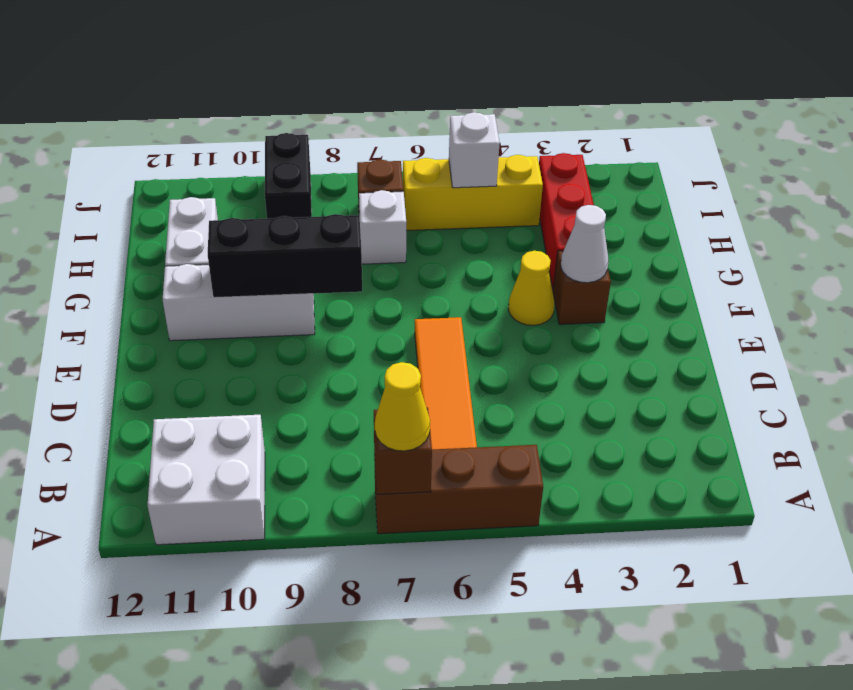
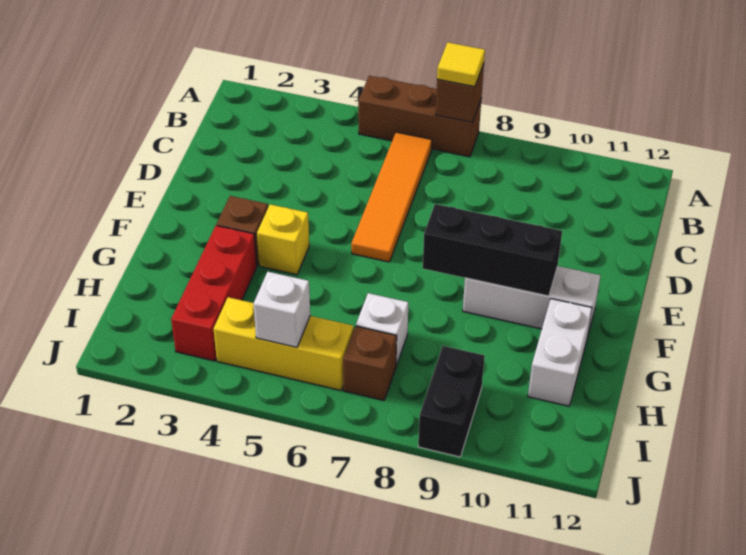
yellow 1x1 cone [375,362,430,451] -> yellow 1x1 tile [437,42,485,87]
white 2x2 brick [147,415,265,545] -> none
white 1x1 cone [561,205,608,283] -> none
yellow 1x1 cone [508,251,554,325] -> yellow 1x1 brick [257,204,309,275]

